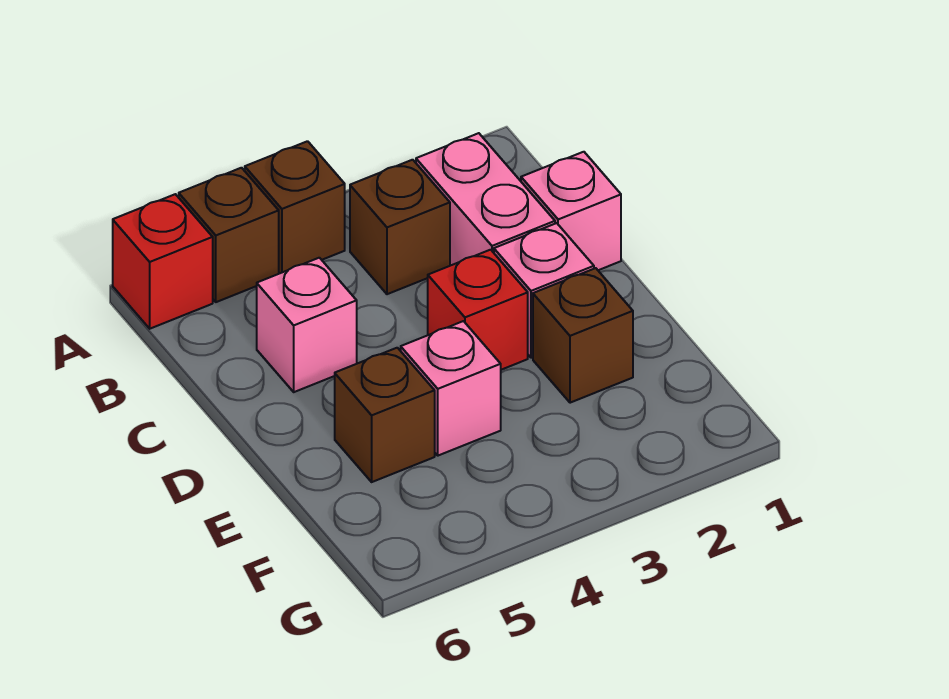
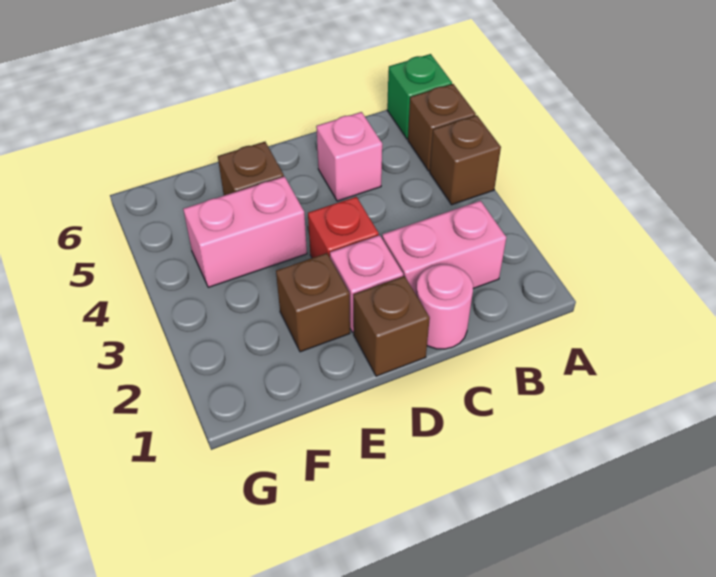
red 1x1 brick [113,194,213,329] -> green 1x1 brick [387,54,452,139]
brown 1x1 brick [350,160,450,294] -> brown 1x1 brick moved to [353,276,430,376]
pink 1x1 brick [521,152,621,270] -> pink 1x1 round brick [416,264,473,349]
pink 1x1 brick [401,321,501,456] -> pink 1x2 brick [183,177,307,287]

